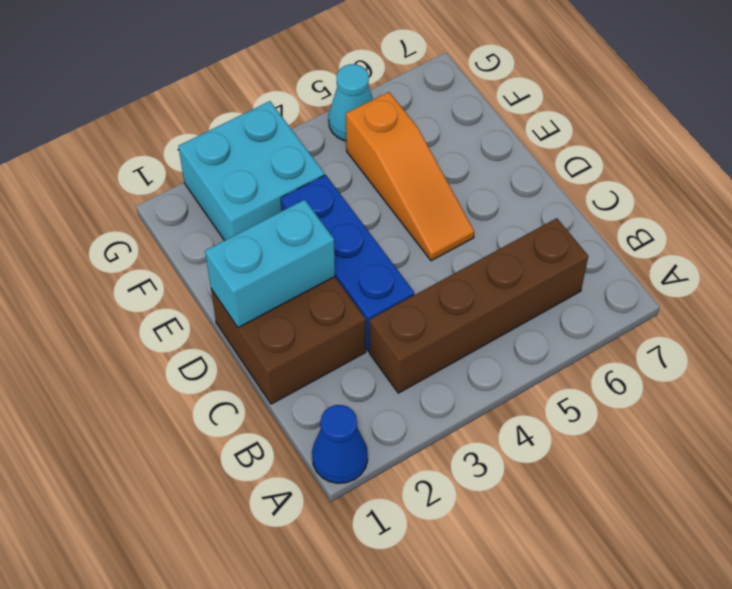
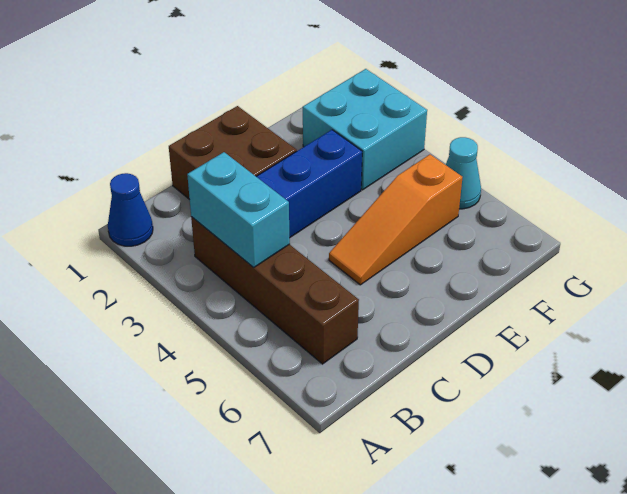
cyan 1x2 brick [205,200,335,328] -> cyan 1x2 brick moved to [187,152,290,268]

